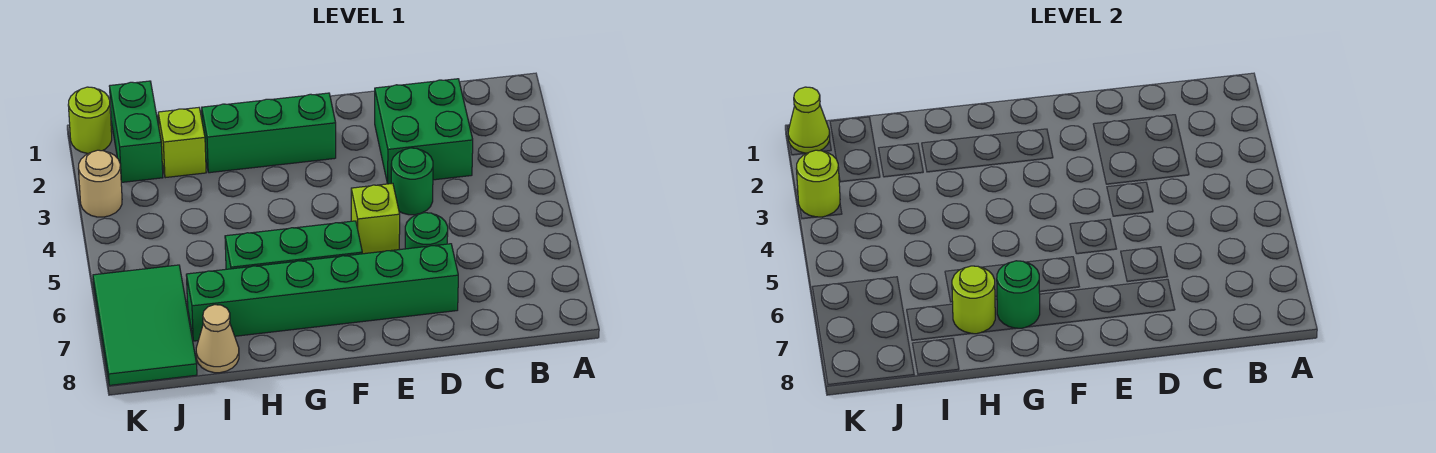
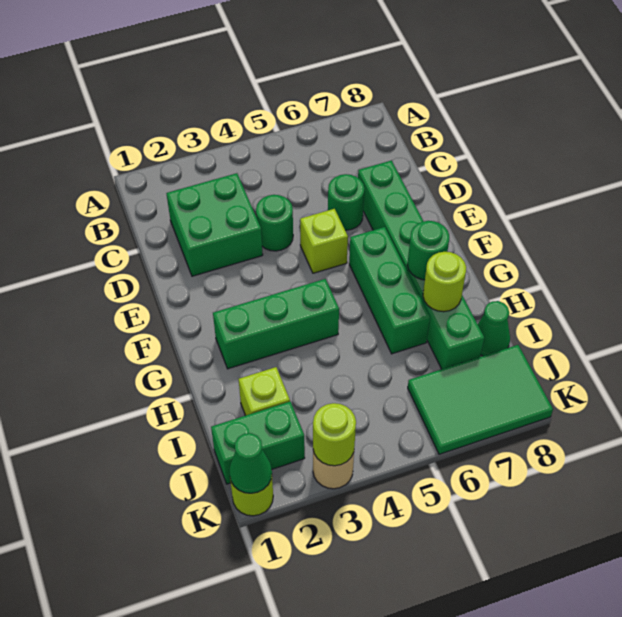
green 1x3 brick [202,93,336,173] -> green 1x3 brick turned to [213,279,339,369]
tan 1x1 cone [196,305,239,373] -> green 1x1 cone [478,301,510,356]
lime 1x1 cone [788,87,830,153] -> green 1x1 cone [229,433,272,493]

